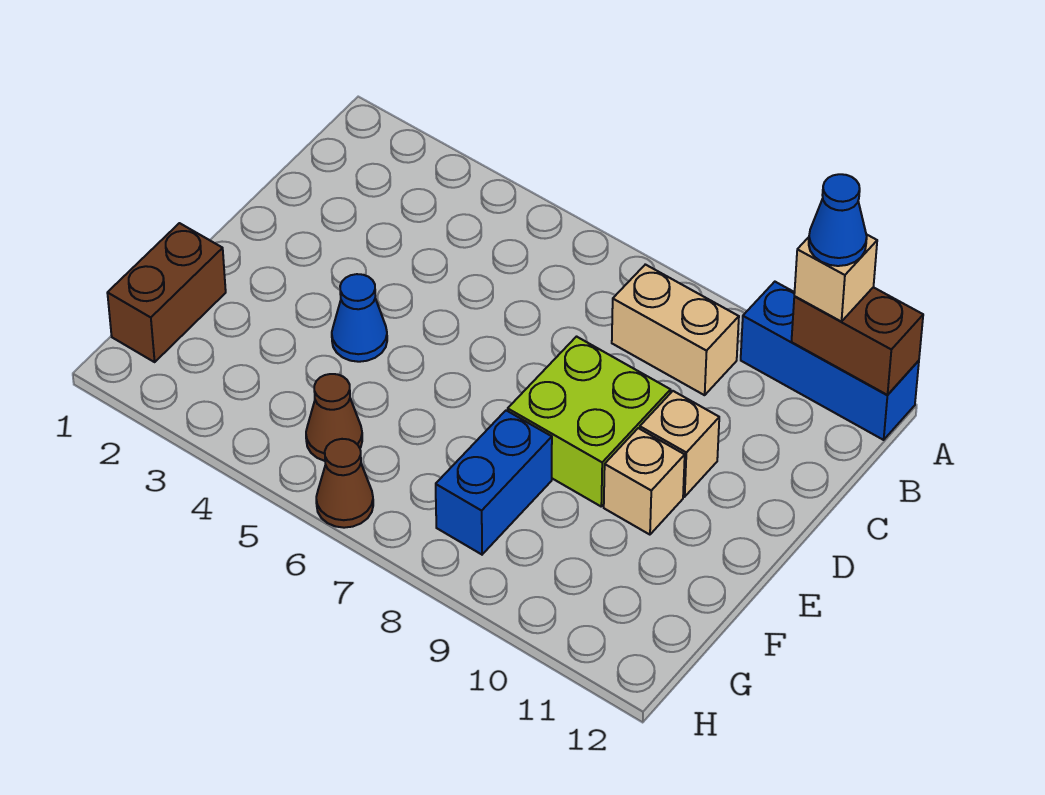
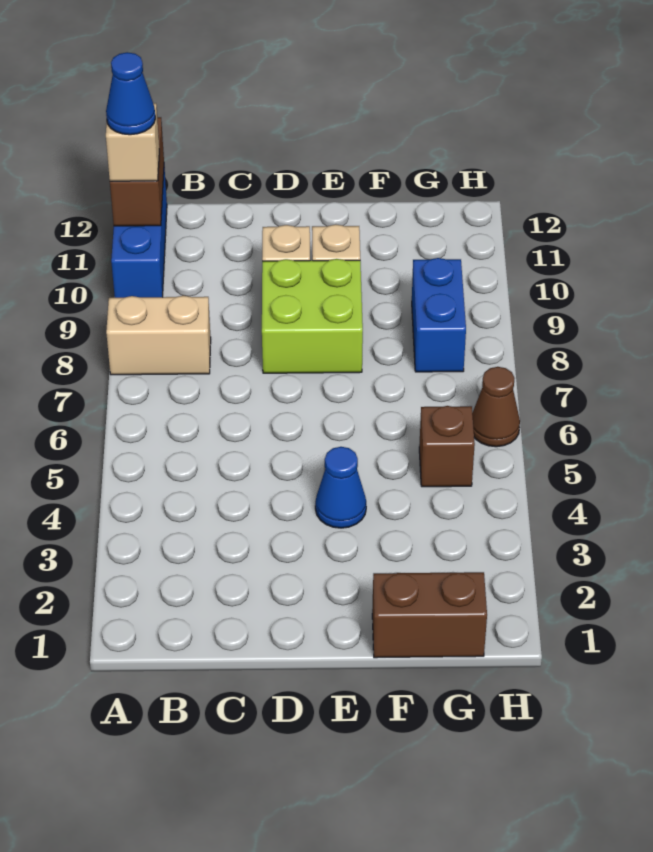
tan 1x2 brick [612,264,739,395] -> tan 1x2 brick turned to [106,296,211,375]
blue 1x2 brick [436,410,552,554] -> blue 1x2 brick turned to [412,258,466,372]
brown 1x1 cone [306,374,362,461] -> brown 1x1 brick [419,406,475,487]

